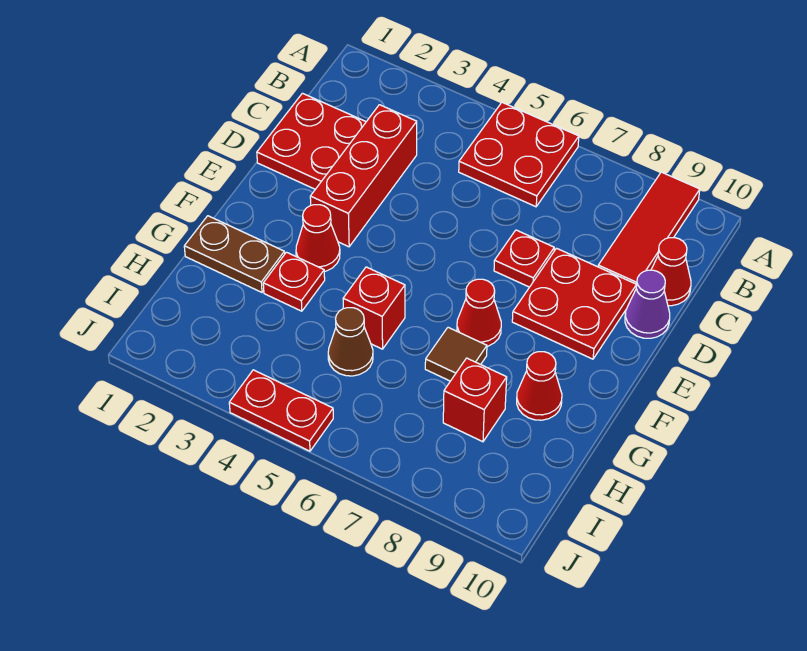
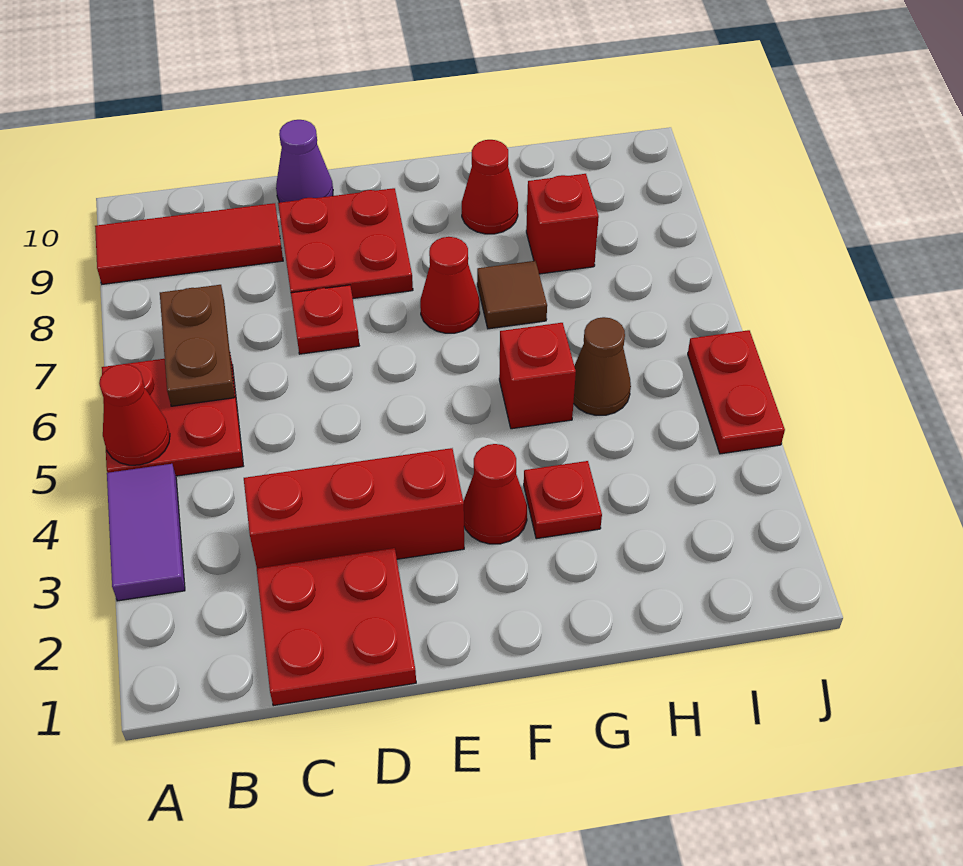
none -> purple 1x2 tile [107,464,185,601]
red 1x1 cone [651,238,691,306] -> red 1x1 cone moved to [99,364,170,465]
brown 1x2 plate [184,216,285,292] -> brown 1x2 plate moved to [160,285,235,406]

